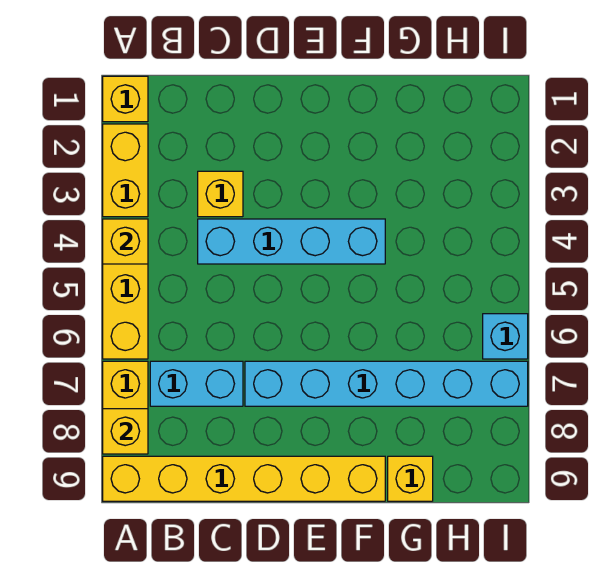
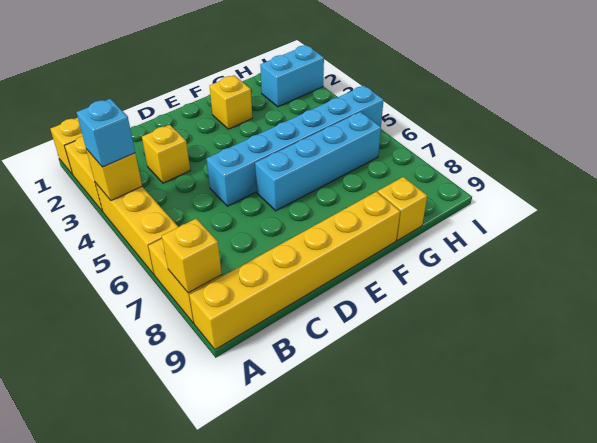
cyan 1x2 brick [150,361,243,406] -> cyan 1x2 brick moved to [260,45,324,107]
cyan 1x4 brick [198,219,385,264] -> cyan 1x4 brick moved to [255,112,381,211]
cyan 1x6 brick [245,361,528,406] -> cyan 1x6 brick moved to [207,85,384,206]
none -> yellow 1x1 brick [210,75,252,129]
cyan 1x1 brick [483,314,528,359] -> cyan 1x1 brick moved to [77,99,135,167]

